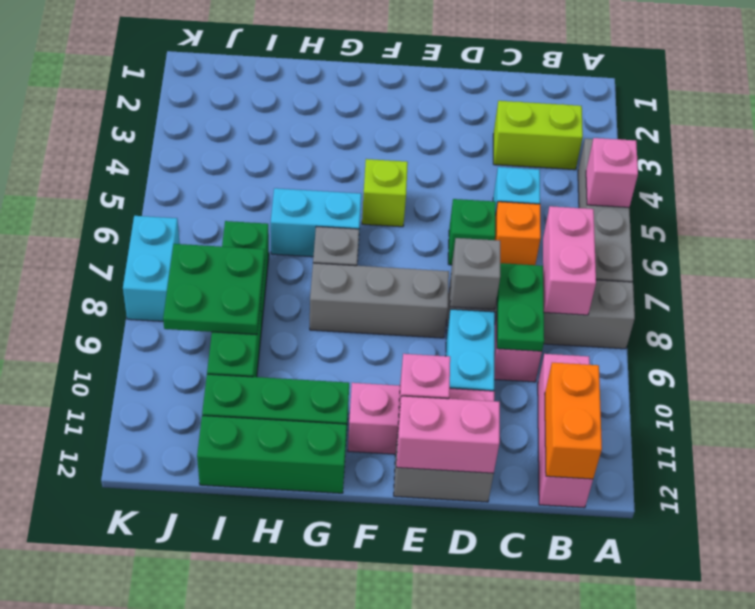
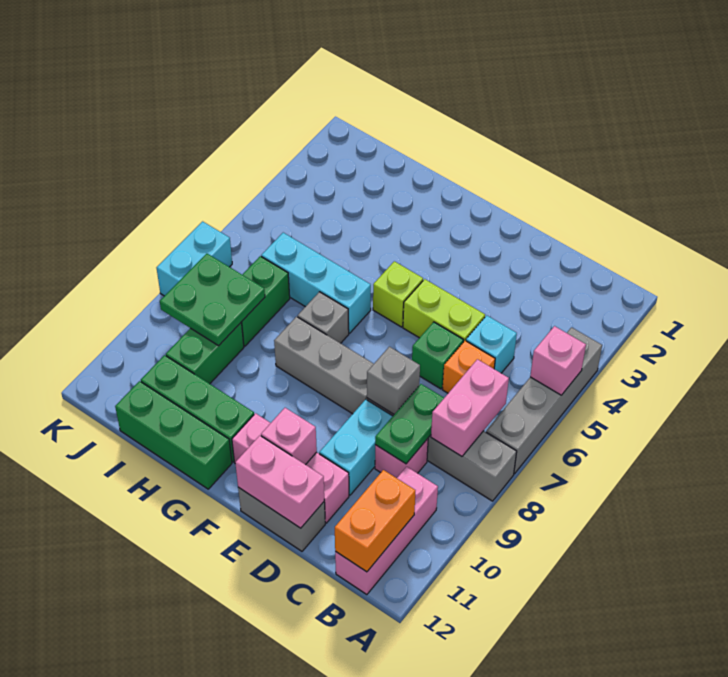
lime 1x2 brick [493,101,583,170] -> lime 1x2 brick moved to [403,279,485,342]
cyan 1x2 brick [271,188,361,257] -> cyan 1x3 brick [261,233,371,333]

